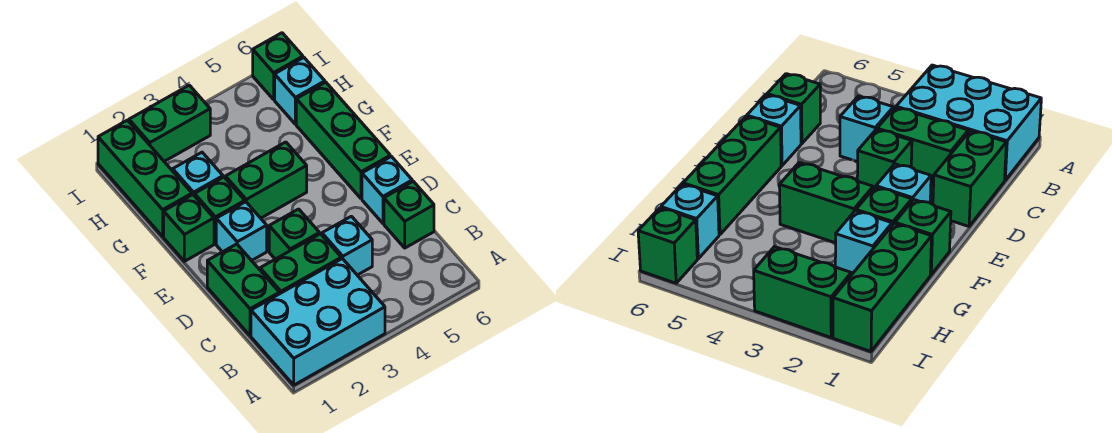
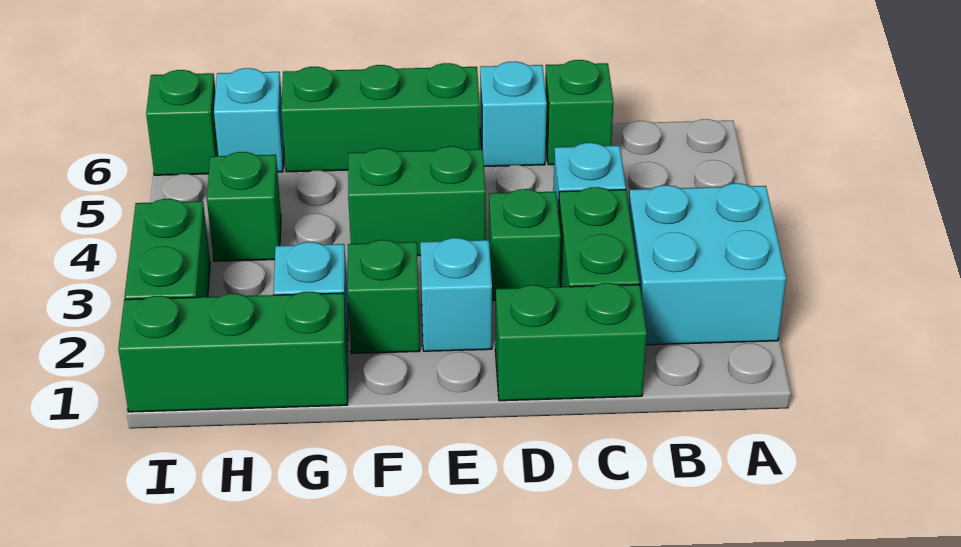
cyan 2x3 brick [251,259,385,385] -> cyan 2x2 brick [629,183,786,345]
green 1x1 brick [164,195,214,261] -> green 1x1 brick moved to [207,152,281,261]
green 1x2 brick [225,142,307,218] -> green 1x2 brick turned to [348,146,486,256]

